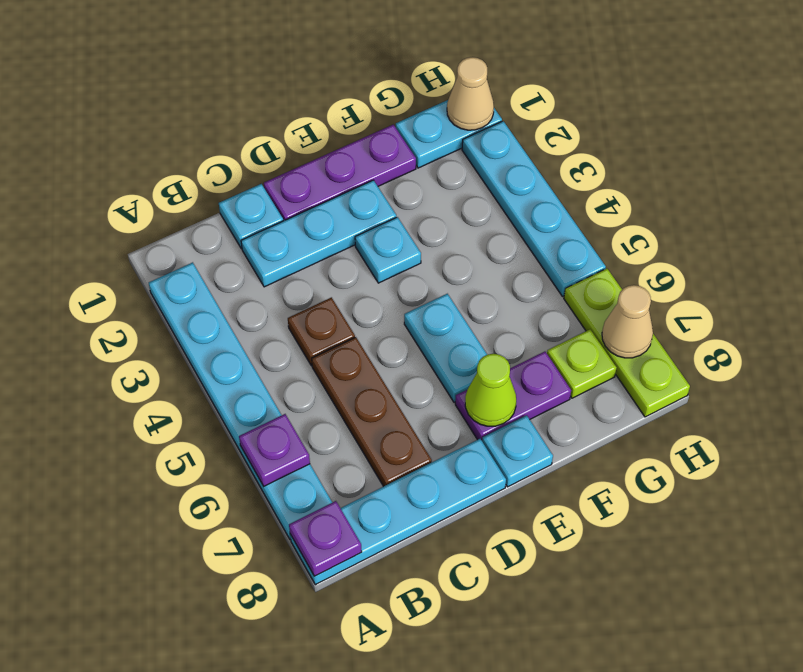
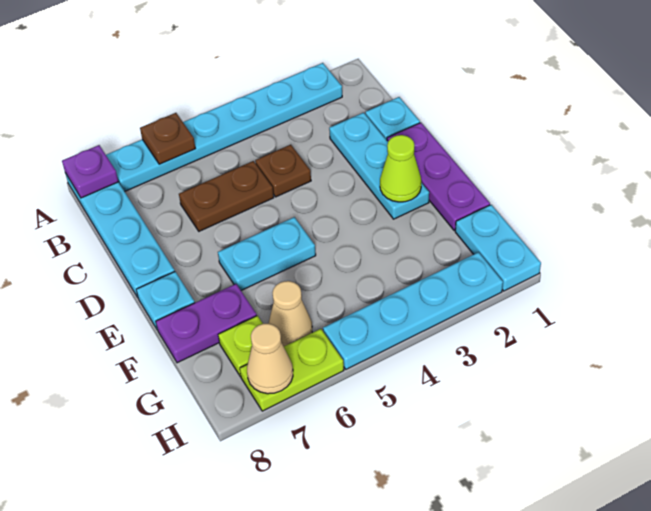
purple 1x1 plate [239,414,310,486] -> brown 1x1 plate [140,113,195,164]
brown 1x3 plate [312,337,432,486] -> brown 1x2 plate [179,161,274,231]
cyan 1x1 plate [355,217,421,283] -> none
purple 1x2 plate [455,352,571,440] -> purple 1x2 plate turned to [156,284,257,363]
lime 1x1 cone [465,354,516,426] -> lime 1x1 cone moved to [380,135,421,202]
tan 1x1 cone [447,57,494,130] -> tan 1x1 cone moved to [268,281,312,346]
lime 1x3 plate [564,269,690,417] -> lime 1x2 plate [240,329,344,411]

